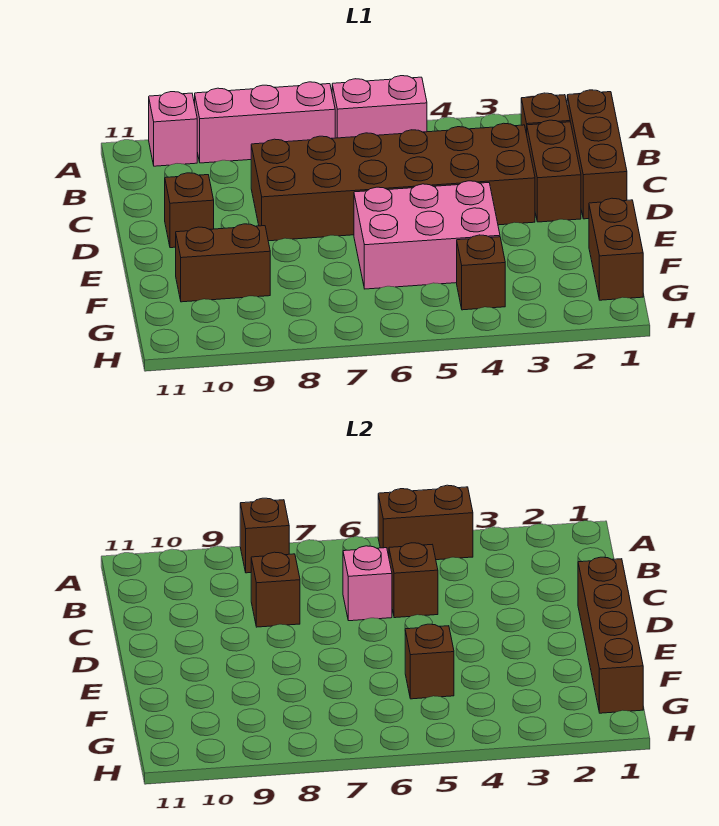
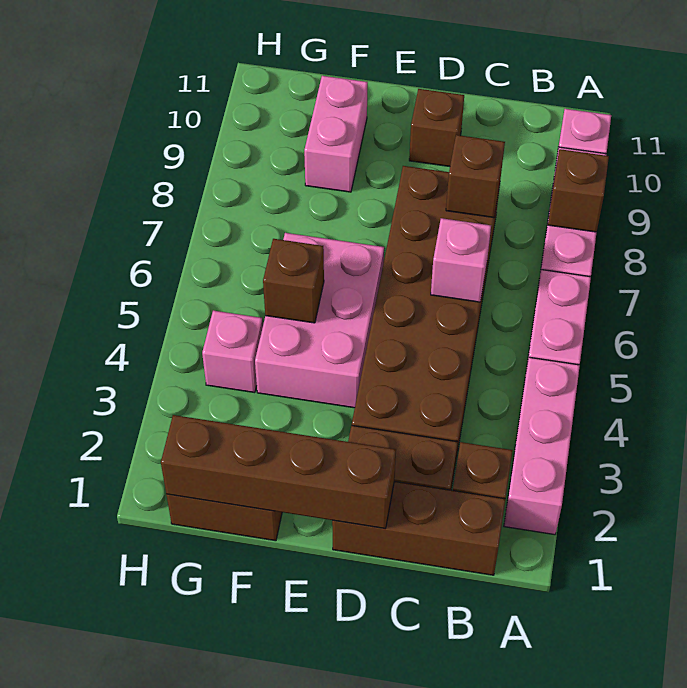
none -> pink 1x3 brick [504,357,580,535]
brown 1x2 brick [378,485,473,560] -> none
brown 1x1 brick [389,543,438,618] -> none
brown 1x2 brick [176,224,270,302] -> pink 1x2 brick [304,76,368,192]
brown 1x1 brick [457,235,505,310] -> pink 1x1 brick [202,311,263,393]

